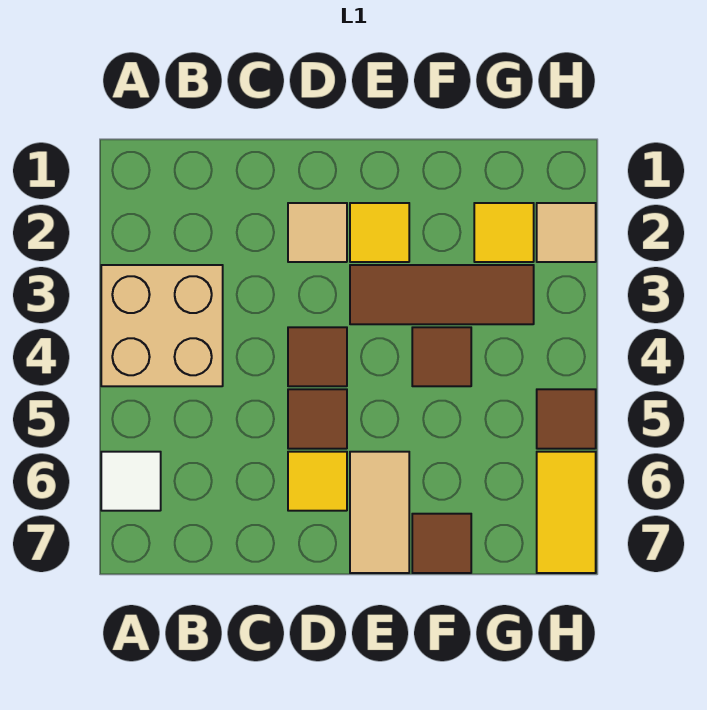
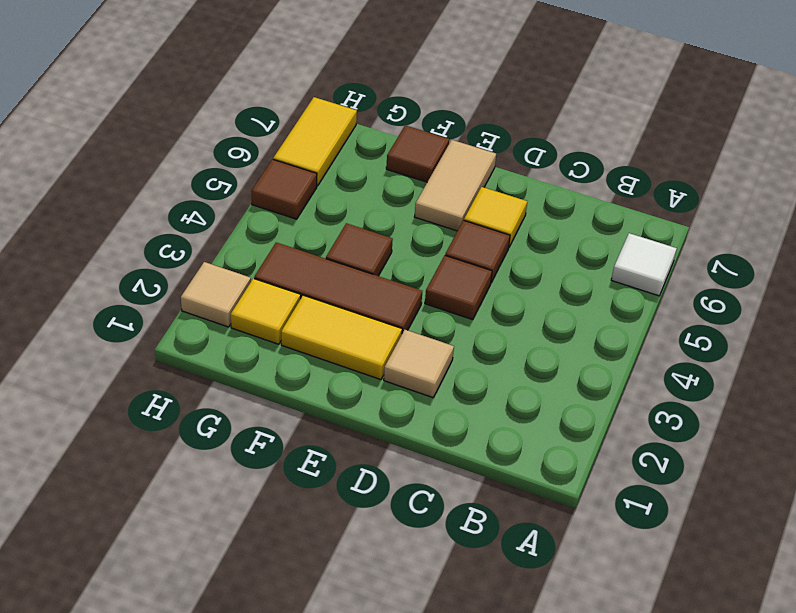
tan 2x2 brick [101,265,223,386] -> none
yellow 1x1 tile [350,203,409,262] -> yellow 1x2 tile [281,295,402,380]

